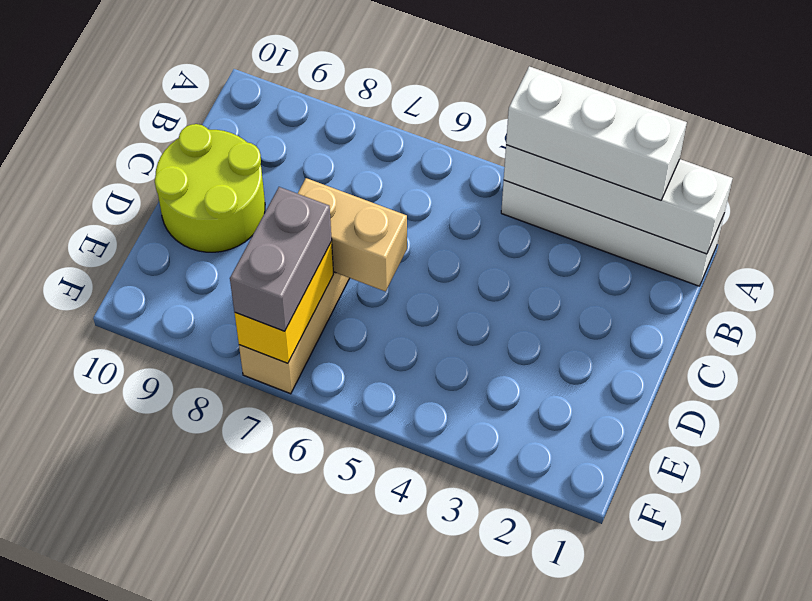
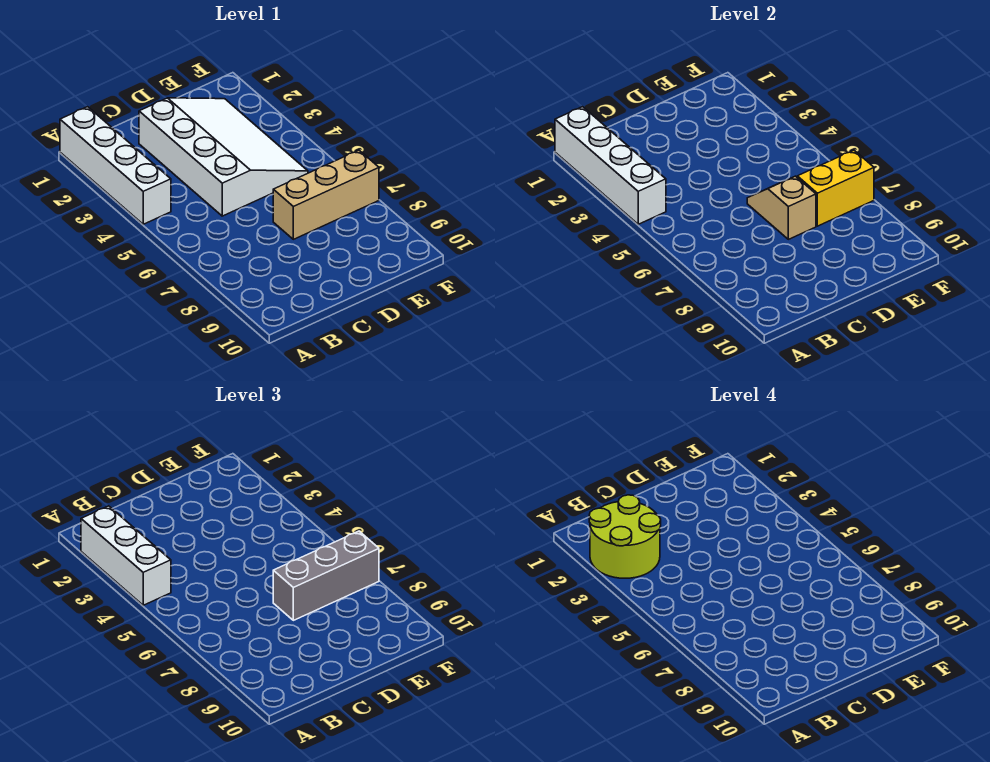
none -> white 3x4 slope [139,98,308,216]
lime 2x2 round brick [155,124,265,252] -> lime 2x2 round brick moved to [589,495,661,578]
tan 1x2 brick [298,178,407,291] -> tan 1x2 slope [747,176,816,239]
grey 1x2 brick [230,187,332,331] -> grey 1x3 brick [273,531,379,620]

